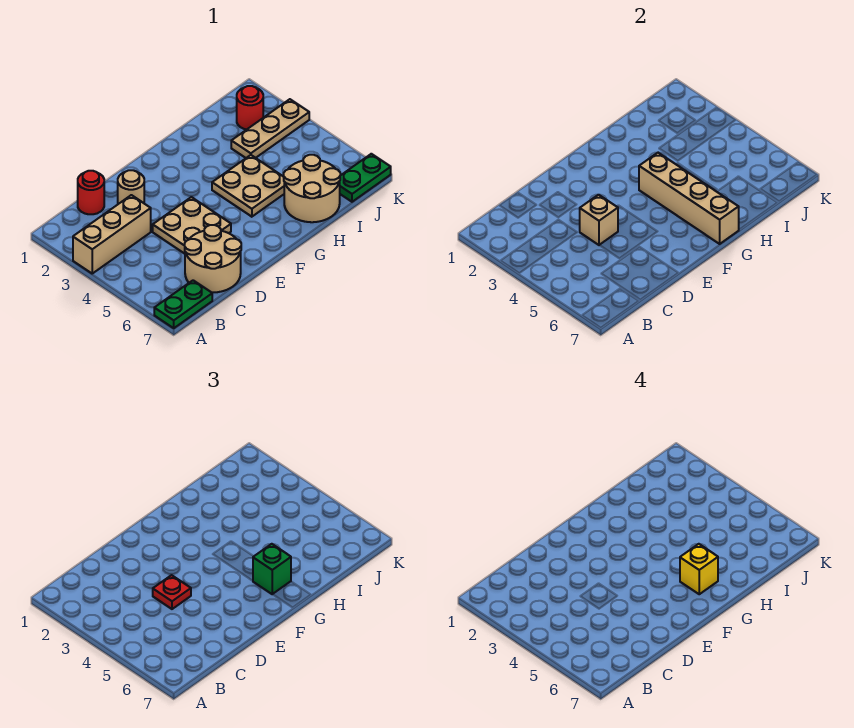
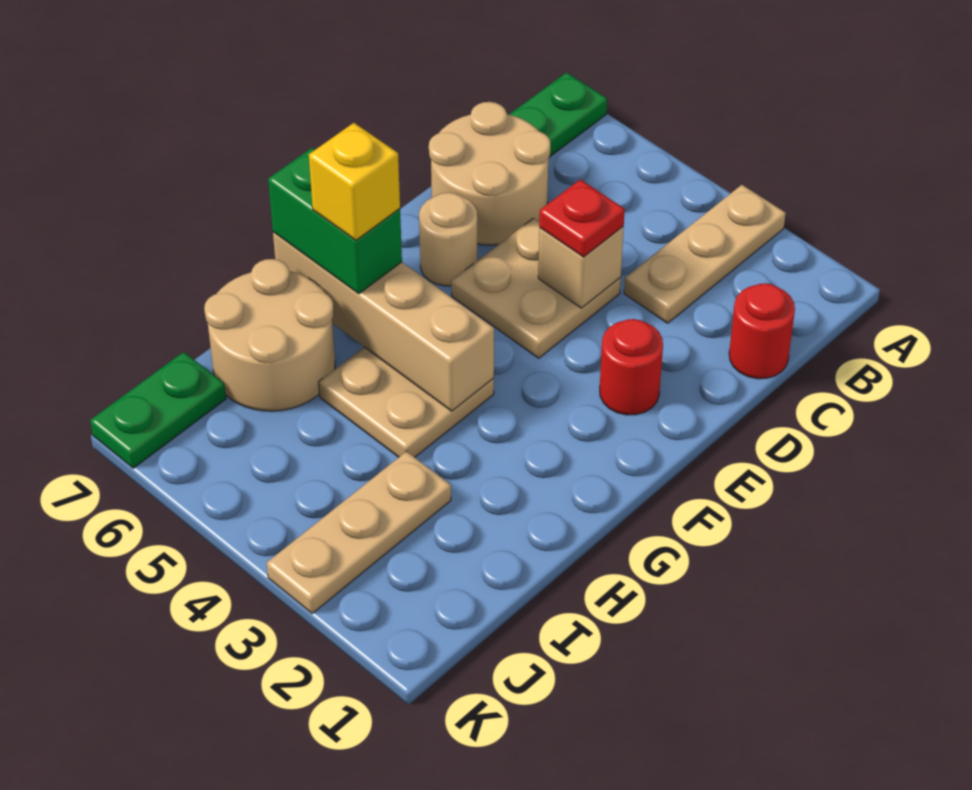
tan 1x3 brick [73,195,151,273] -> tan 1x3 plate [624,185,786,323]
tan 1x1 round brick [118,170,144,204] -> tan 1x1 round brick moved to [419,193,477,286]
green 1x1 brick [253,544,291,594] -> green 1x2 brick [268,148,402,294]
red 1x1 round brick [237,86,263,130] -> red 1x1 round brick moved to [600,319,663,415]

